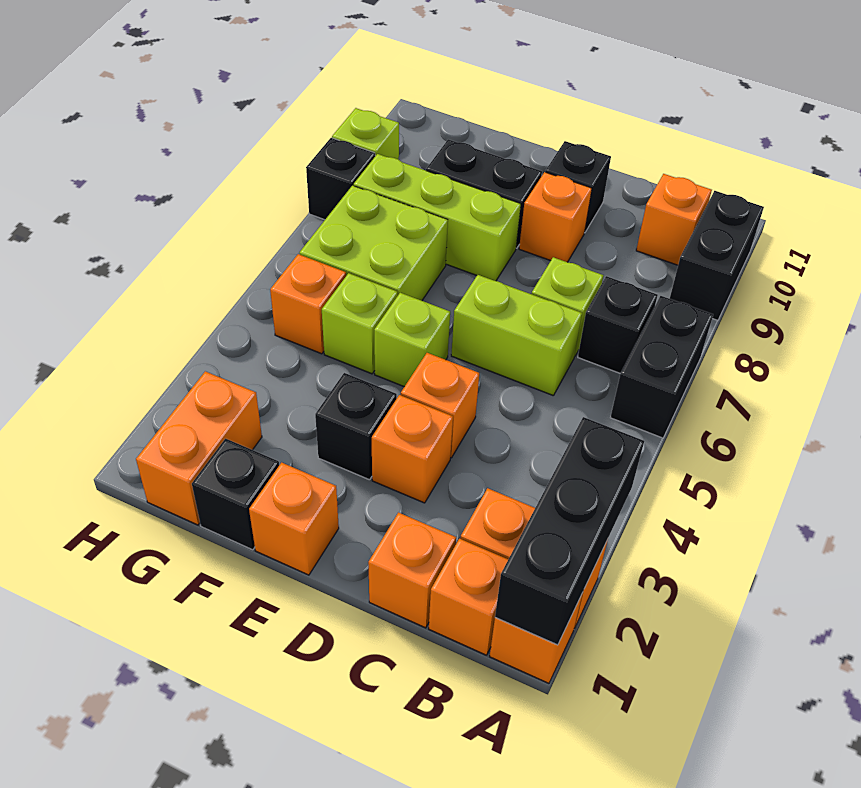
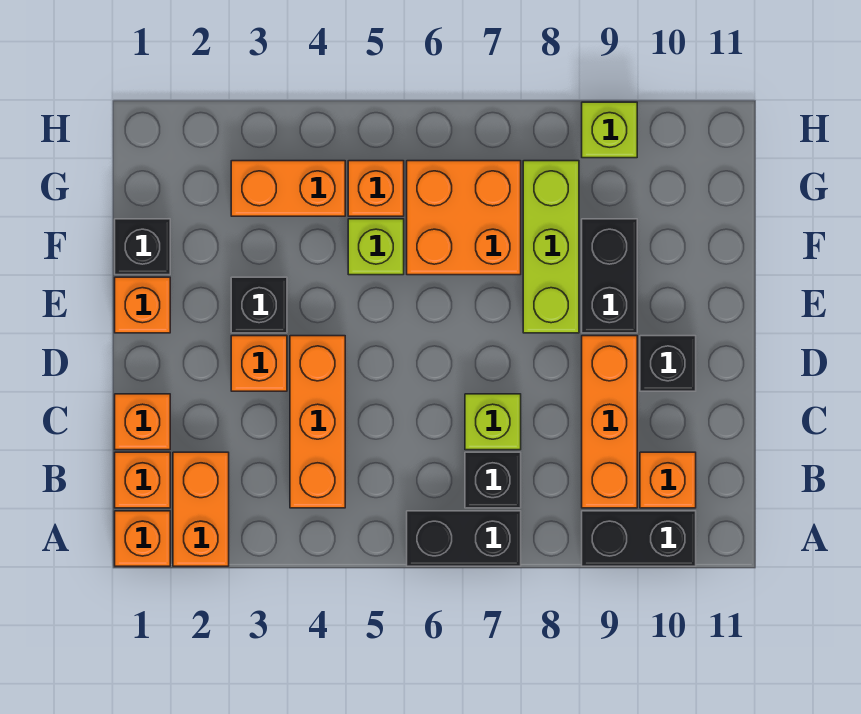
black 1x3 brick [495,417,644,645] -> none
lime 1x2 brick [451,275,582,396] -> none
orange 1x1 brick [401,353,479,458] -> orange 1x3 brick [290,336,345,508]
orange 1x1 brick [519,172,592,262] -> orange 1x3 brick [582,336,637,508]
lime 1x1 brick [374,293,450,387] -> none
lime 2x2 brick [299,186,448,301] -> orange 2x2 brick [407,161,521,275]
orange 1x2 brick [136,371,262,525] -> orange 1x2 brick moved to [231,161,345,216]
black 1x1 brick [306,138,375,220] -> none

